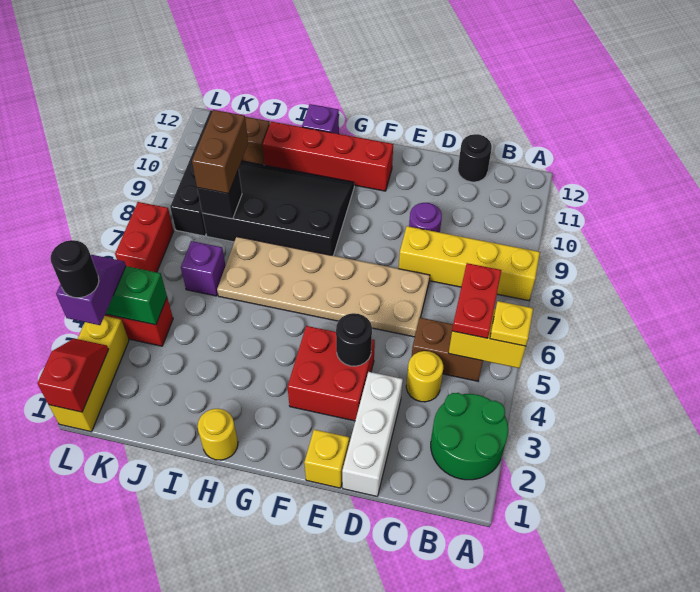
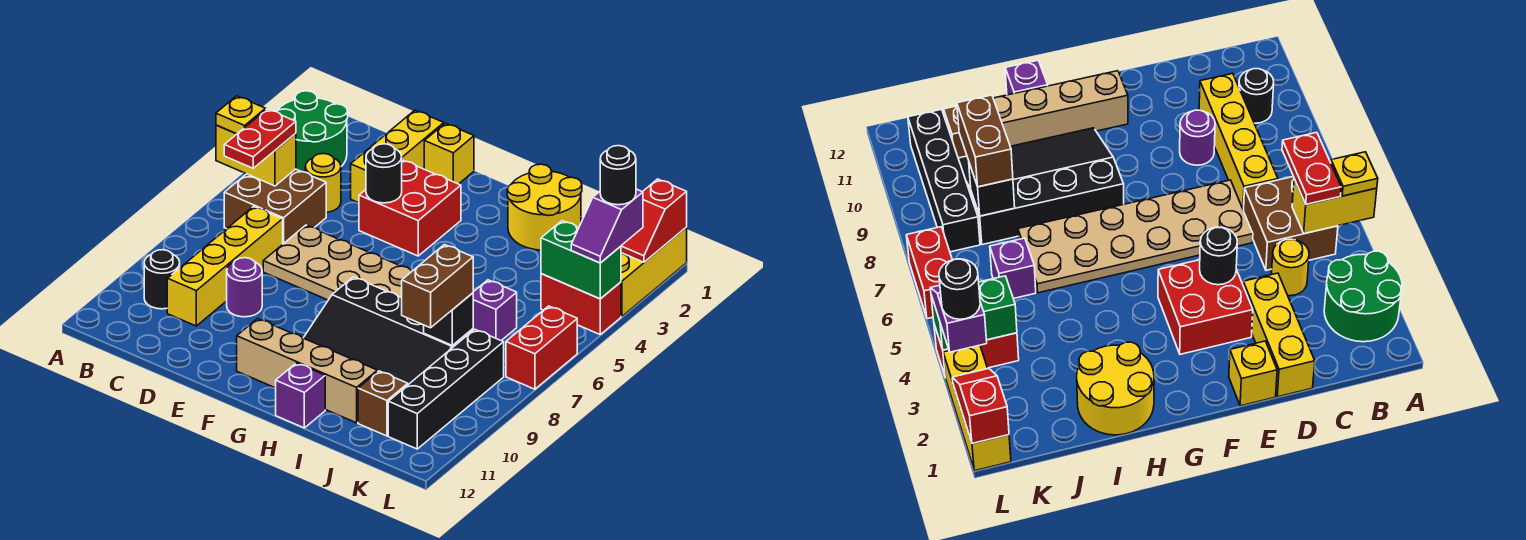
yellow 1x4 brick [399,226,540,301] -> yellow 1x4 brick turned to [167,206,283,326]
brown 1x2 brick [412,318,483,381] -> brown 2x2 brick [224,169,326,244]
black 1x1 round brick [458,134,492,182] -> black 1x1 round brick moved to [144,250,180,309]
white 1x3 brick [342,372,403,496] -> yellow 1x3 brick [351,110,444,203]
red 1x4 brick [263,122,393,191] -> tan 1x4 brick [237,319,377,423]
yellow 1x1 round brick [198,409,238,460] -> yellow 2x2 round brick [507,164,582,250]

